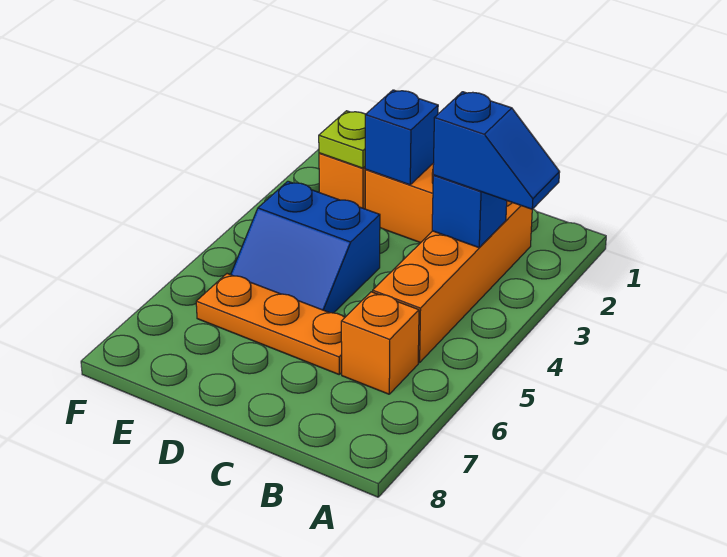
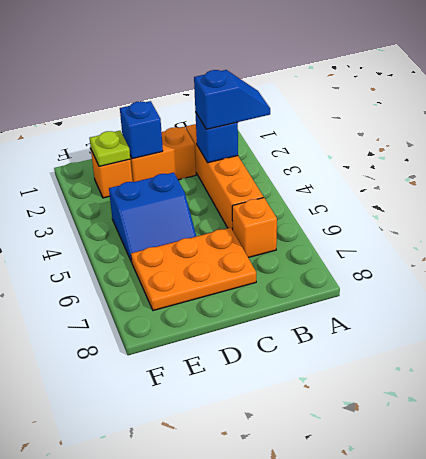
orange 1x3 plate [196,274,345,374] -> orange 2x3 plate [131,228,256,311]

